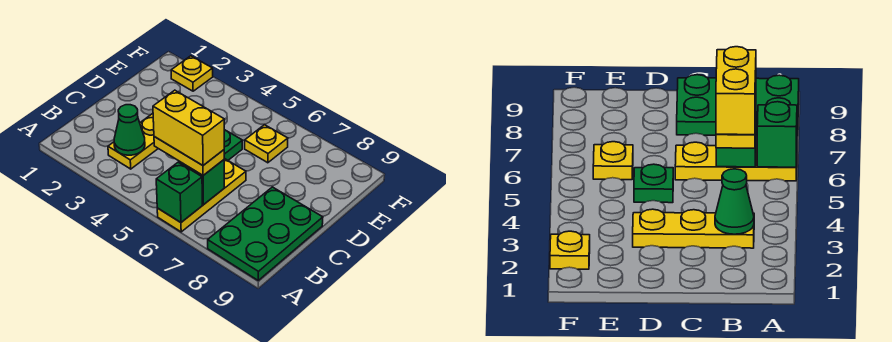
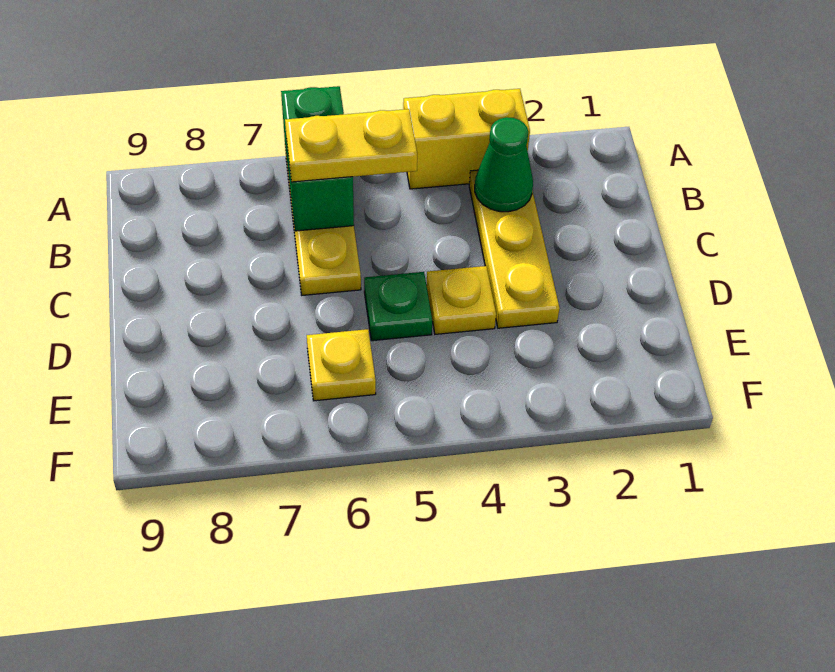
green 2x3 plate [208,187,323,280] -> none
yellow 1x2 brick [153,90,224,165] -> yellow 1x2 brick moved to [403,89,530,189]
yellow 1x1 plate [171,56,213,91] -> yellow 1x1 plate moved to [426,266,496,334]

